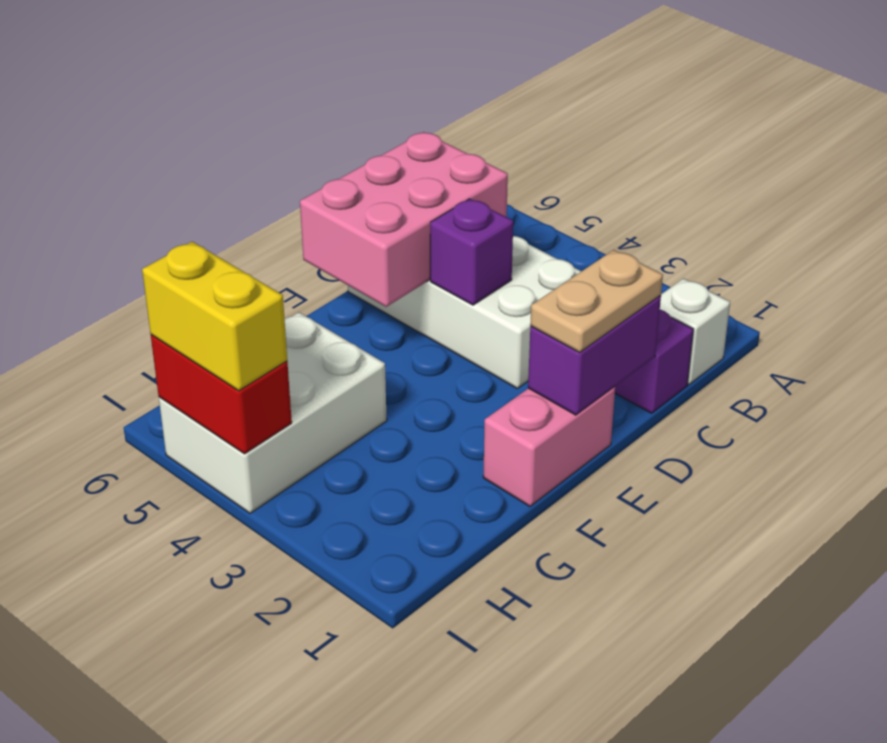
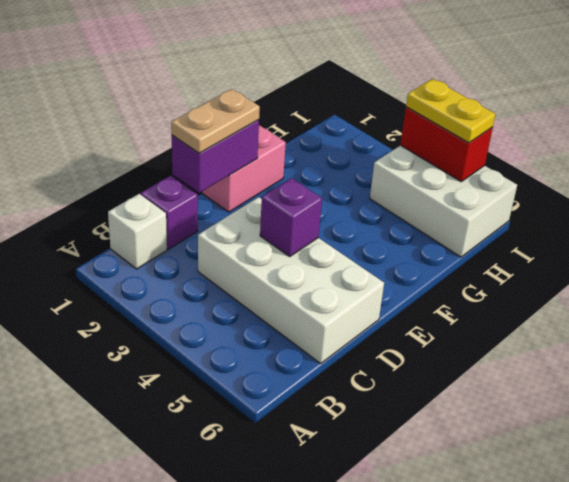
pink 2x3 brick [300,132,508,307] -> none
white 2x3 brick [159,312,387,513] -> white 2x3 brick turned to [370,145,517,257]
yellow 1x2 brick [142,242,287,391] -> yellow 1x2 plate [406,79,496,143]

